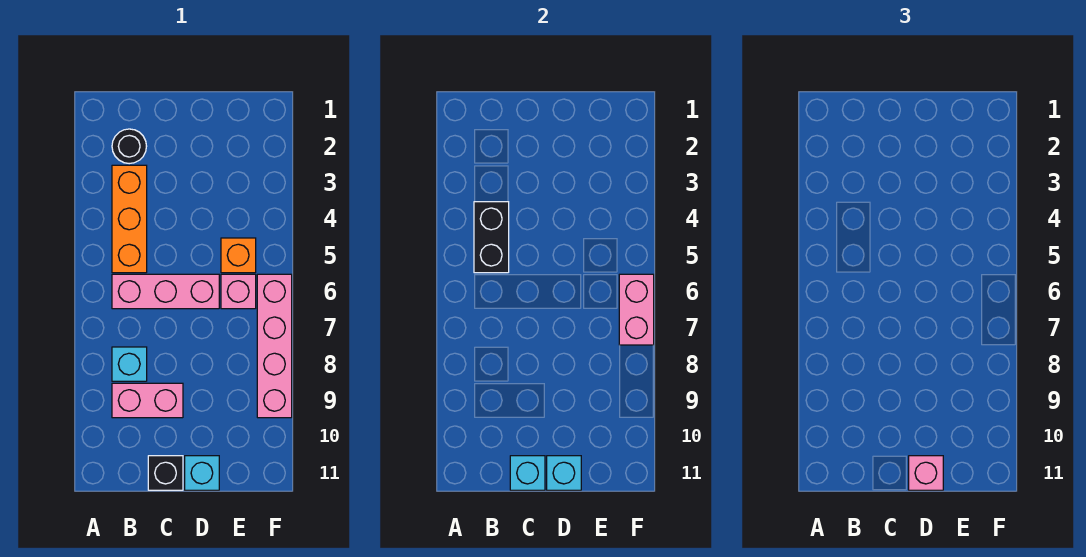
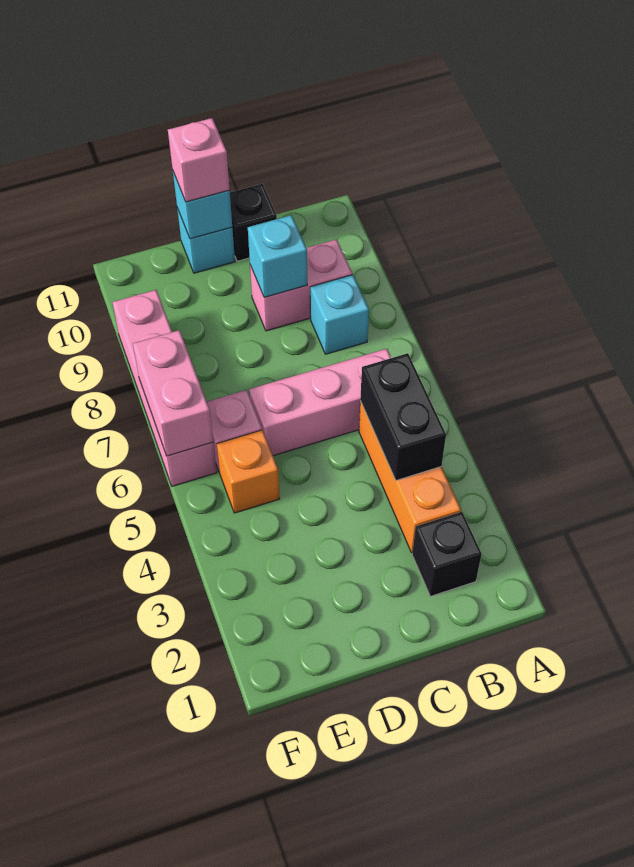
black 1x1 round brick [112,129,147,164] -> black 1x1 brick [412,512,482,596]
cyan 1x1 brick [510,456,545,490] -> cyan 1x1 brick moved to [248,215,307,297]

